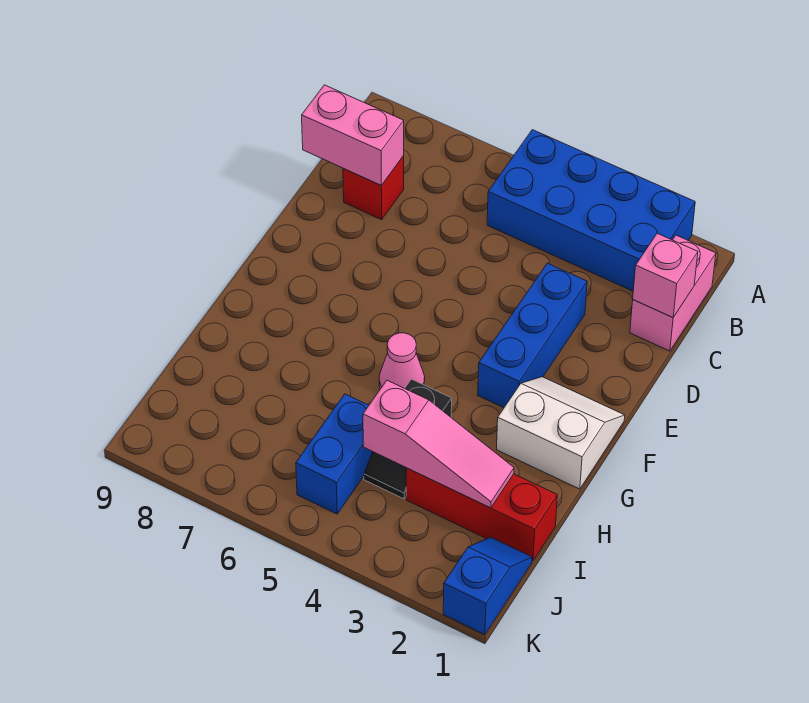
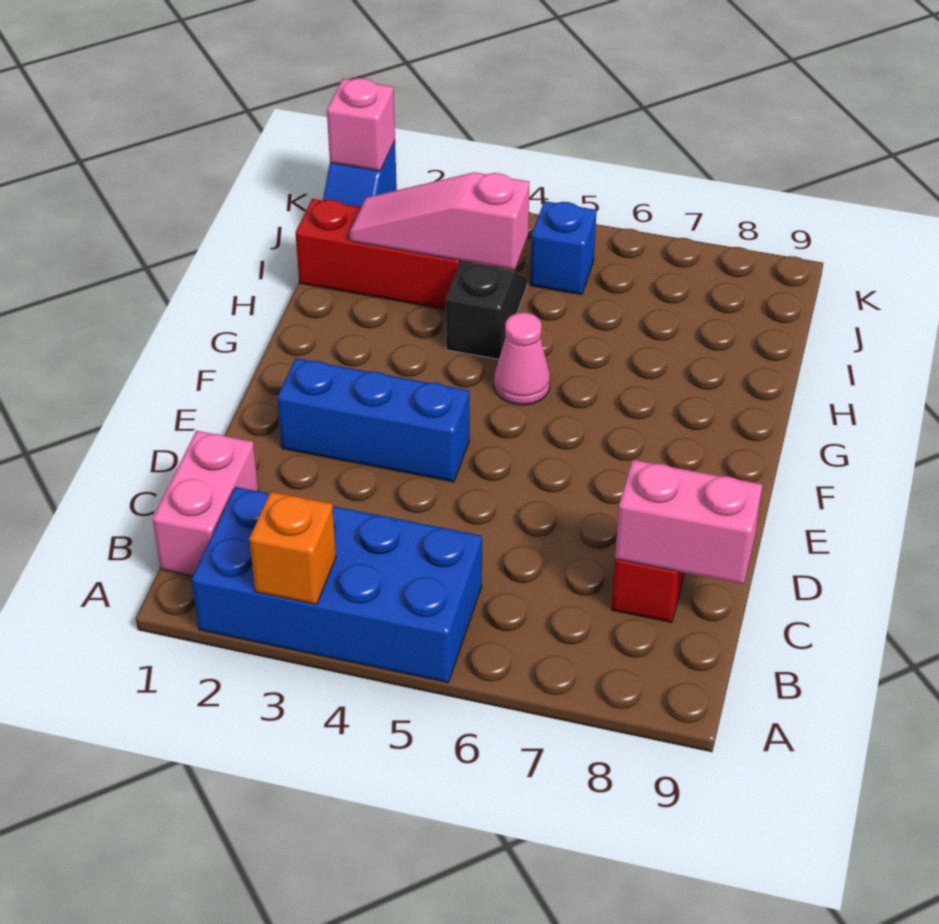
none -> orange 1x1 brick [249,492,336,604]
pink 1x1 brick [633,233,698,318] -> pink 1x1 brick moved to [327,78,395,171]
blue 1x3 brick [478,263,587,408] -> blue 1x3 brick turned to [277,358,469,482]
white 2x2 slope [496,377,625,489] -> none
blue 1x2 brick [296,394,372,514] -> blue 1x1 brick [530,201,597,295]

